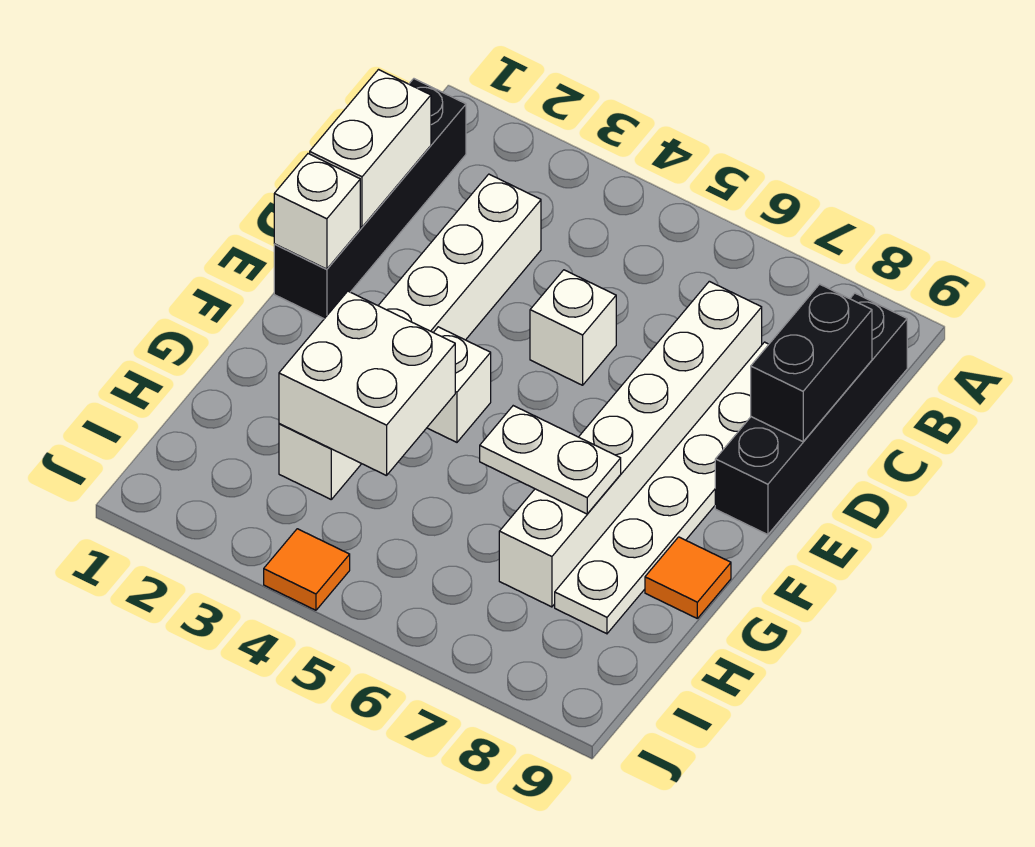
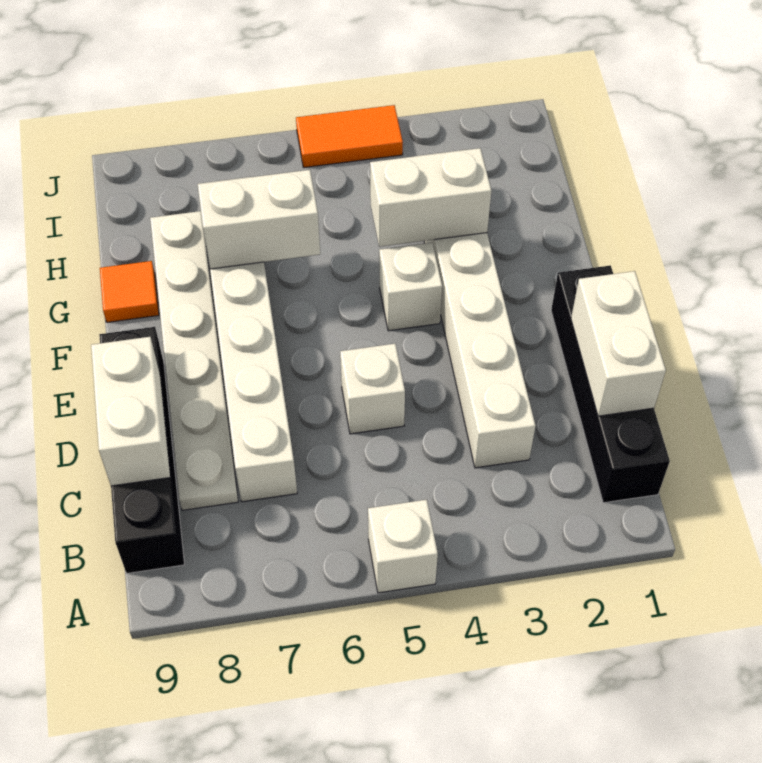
black 1x2 brick [751,284,872,442] -> white 1x2 brick [91,337,170,486]
white 1x1 brick [274,154,360,269] -> white 1x1 brick moved to [368,500,438,593]
white 2x2 brick [279,291,455,476] -> white 1x2 brick [370,148,491,247]
white 1x2 plate [480,406,621,514] -> white 1x2 brick [198,170,320,269]
orange 1x1 tile [264,529,350,610] -> orange 1x2 tile [296,105,403,167]

